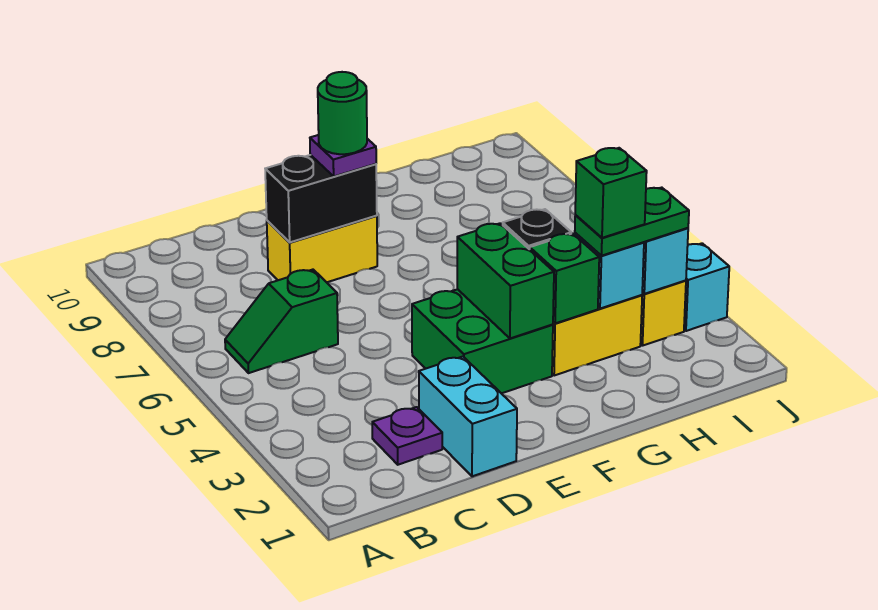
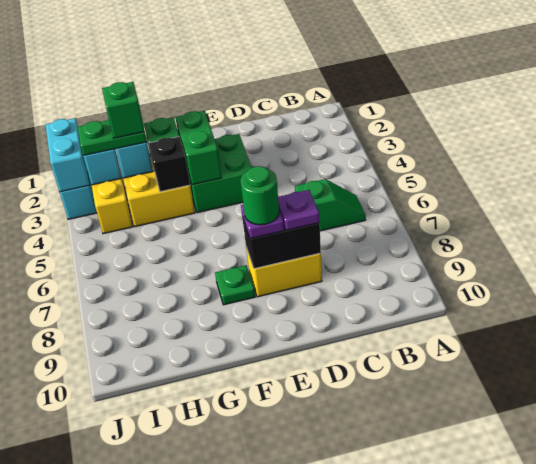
purple 1x1 plate [372,407,442,465] -> purple 1x1 plate moved to [278,190,320,230]
cyan 1x2 brick [419,357,517,476] -> cyan 1x2 brick moved to [46,118,90,192]
none -> green 1x1 plate [215,265,255,305]

